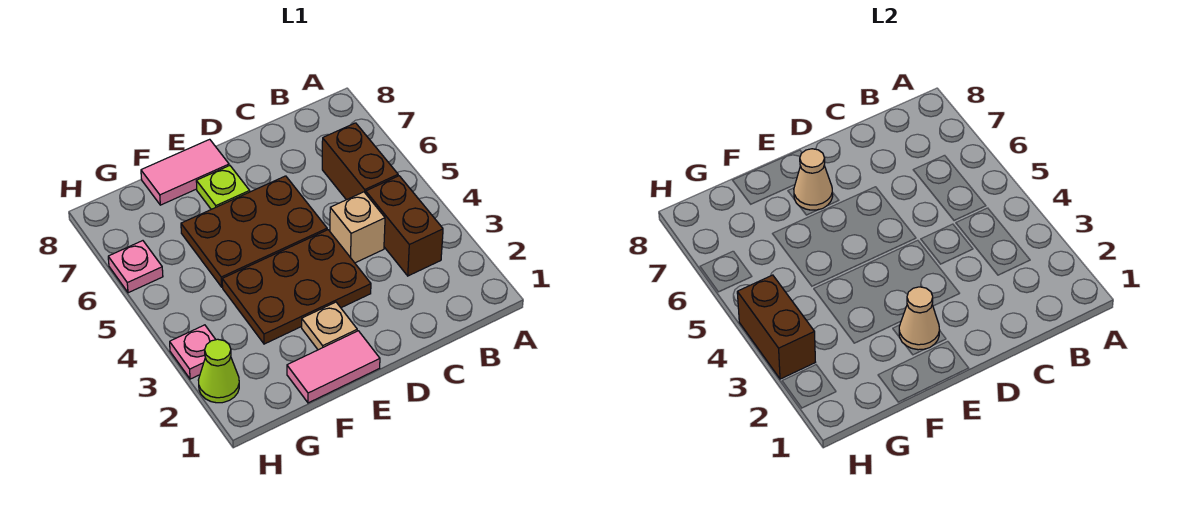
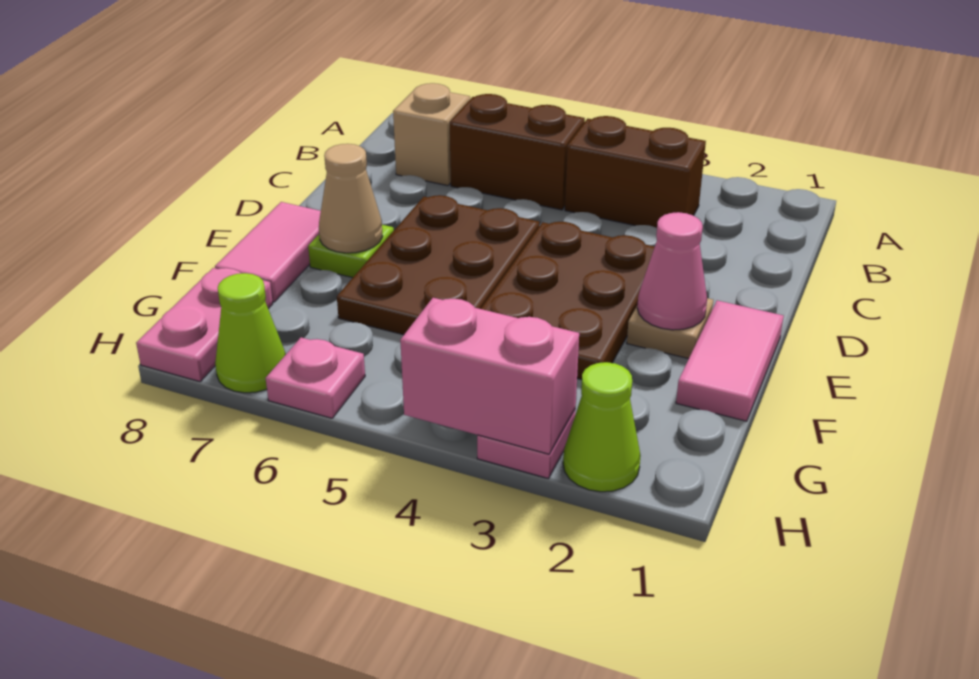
tan 1x1 brick [330,192,385,263] -> tan 1x1 brick moved to [393,83,470,186]
tan 1x1 cone [899,287,940,350] -> pink 1x1 cone [637,212,707,330]
none -> pink 1x2 plate [136,268,273,382]
brown 1x2 brick [737,275,815,379] -> pink 1x2 brick [400,298,579,454]
none -> lime 1x1 cone [215,273,286,393]

